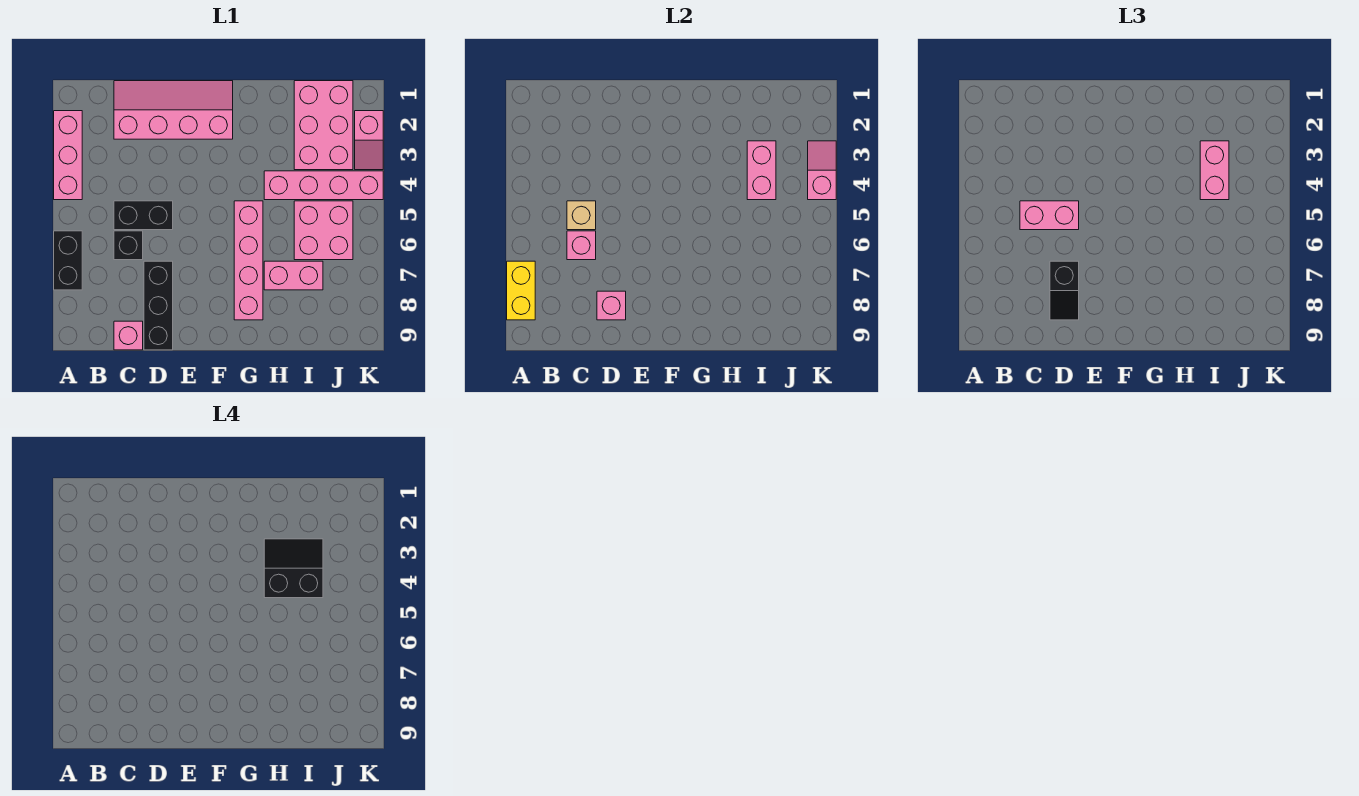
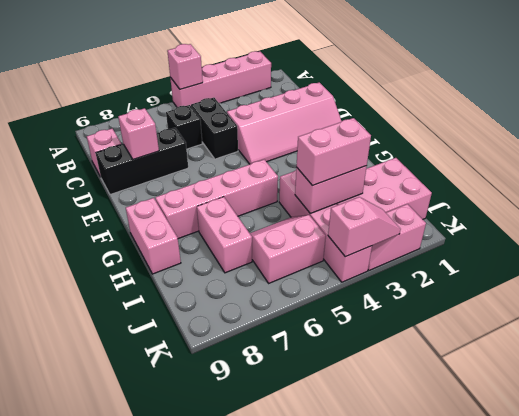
pink 1x3 brick [54,111,82,200] -> pink 1x4 brick [170,51,271,107]
black 1x2 brick [54,231,82,290] -> none
yellow 1x2 brick [507,261,535,320] -> none
pink 2x4 slope [114,81,233,139] -> pink 2x4 slope turned to [227,82,342,164]
tan 1x1 brick [567,201,596,230] -> none
pink 1x2 brick [1020,201,1079,230] -> pink 1x2 brick moved to [126,198,181,274]
pink 1x1 brick [567,231,596,260] -> pink 1x1 brick moved to [167,44,203,89]
black 1x2 slope [1050,261,1079,320] -> none
black 2x2 slope [264,539,323,598] -> none
pink 2x2 brick [294,201,353,260] -> pink 2x2 slope [250,215,326,283]

